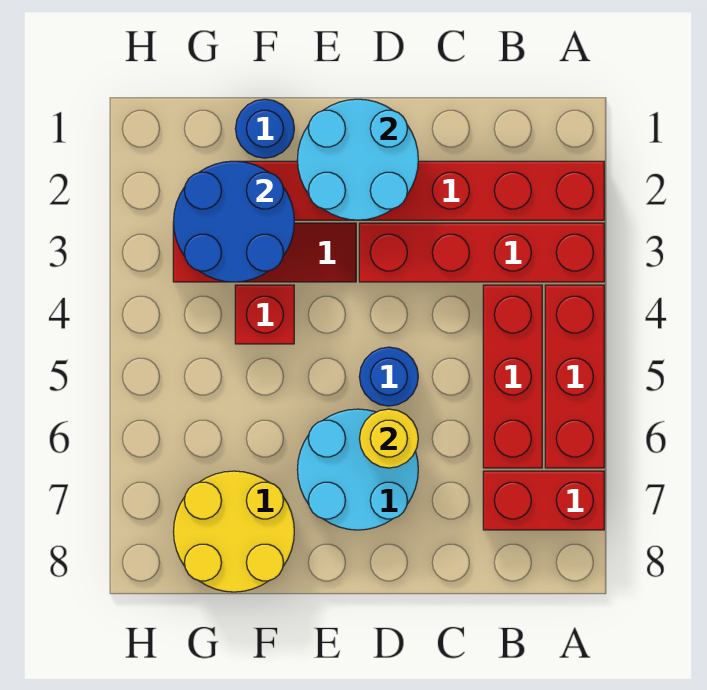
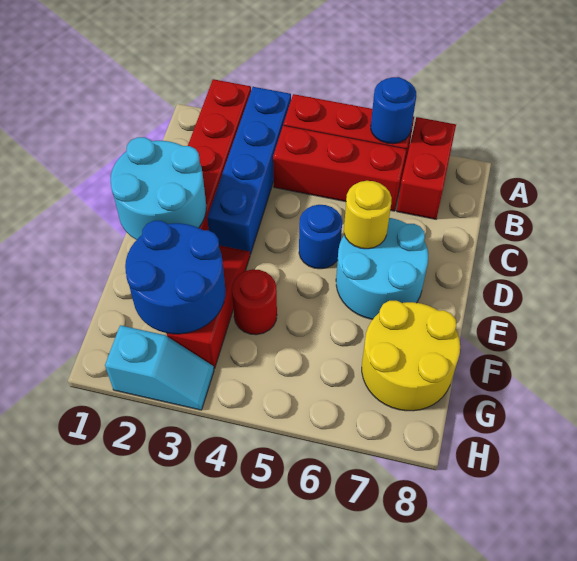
red 1x4 brick [359,223,604,282] -> blue 1x4 brick [207,87,291,254]
blue 1x1 round brick [235,99,294,158] -> blue 1x1 round brick moved to [371,77,416,144]
red 1x1 brick [235,285,294,344] -> red 1x1 round brick [232,269,277,335]
none -> cyan 1x2 slope [105,325,214,410]

